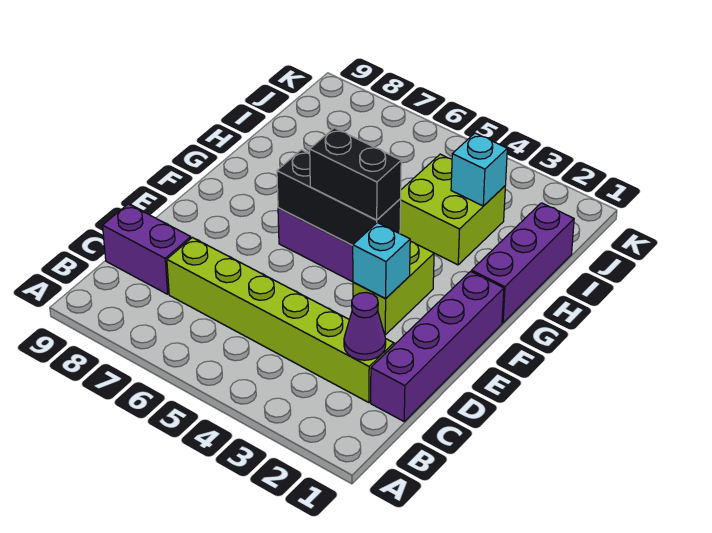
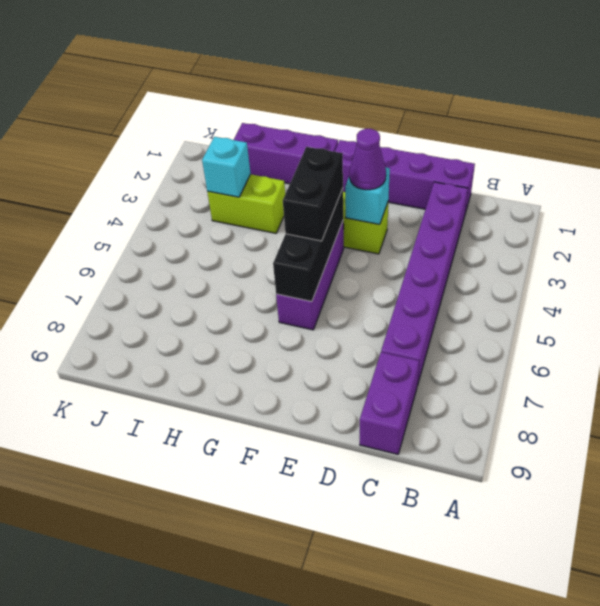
lime 1x6 brick [167,237,394,403] -> purple 1x6 brick [381,182,468,385]
purple 1x1 cone [344,292,386,360] -> purple 1x1 cone moved to [349,129,386,190]
lime 2x2 brick [400,154,505,265] -> lime 1x2 brick [207,174,285,233]

